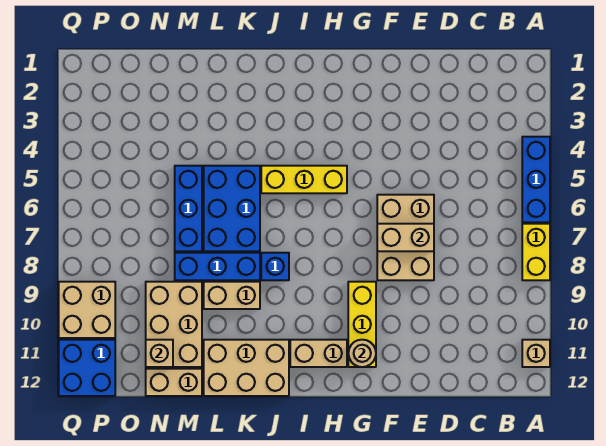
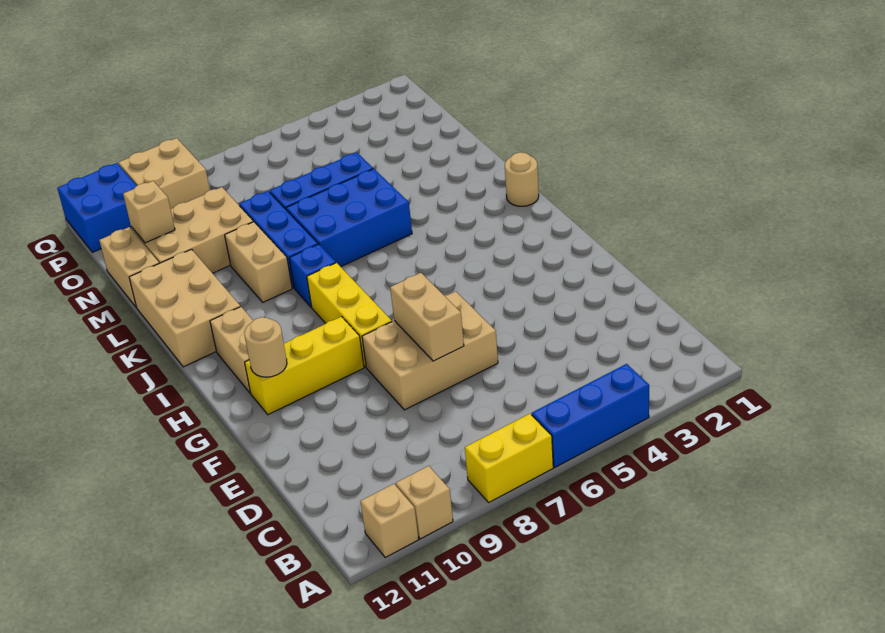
none -> tan 1x1 brick [396,466,453,539]
yellow 1x3 brick [261,166,347,193] -> yellow 1x3 brick moved to [307,263,392,367]
none -> tan 1x1 round brick [505,152,539,206]

